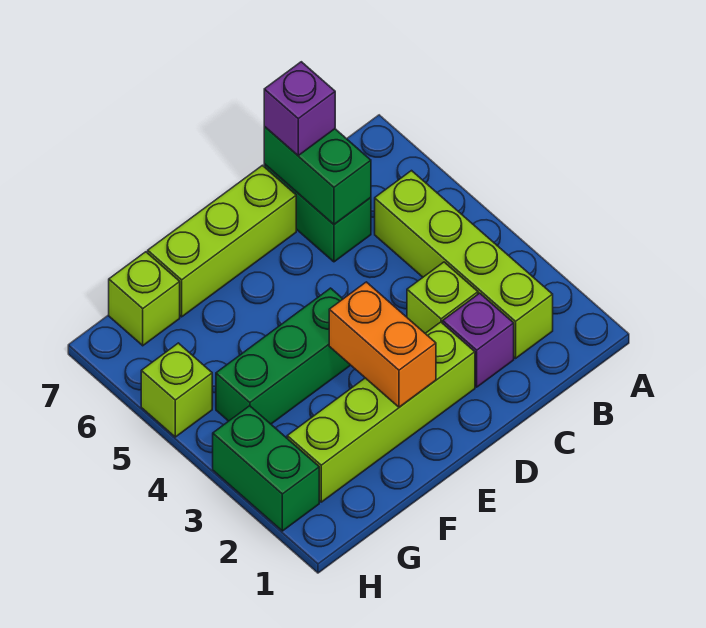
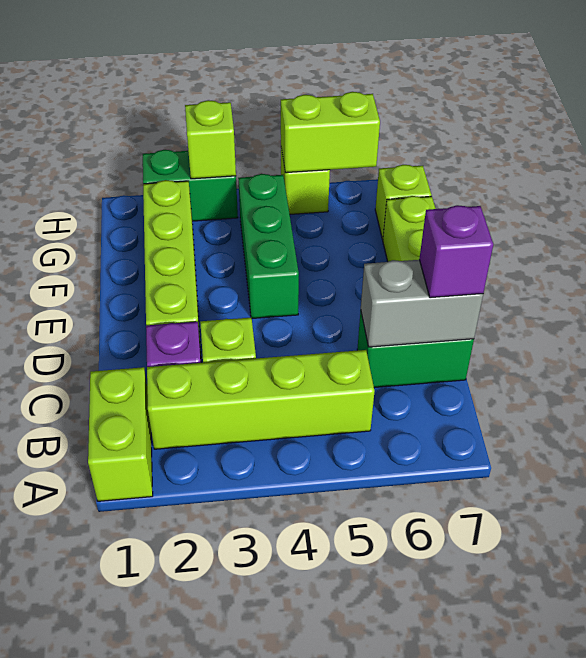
none -> lime 1x2 brick [88,367,153,501]
green 1x2 brick [264,127,371,224] -> grey 1x2 brick [361,260,483,347]
orange 1x2 brick [329,282,436,407] -> none
none -> lime 1x1 brick [185,100,236,179]
none -> lime 1x2 brick [281,92,380,173]

